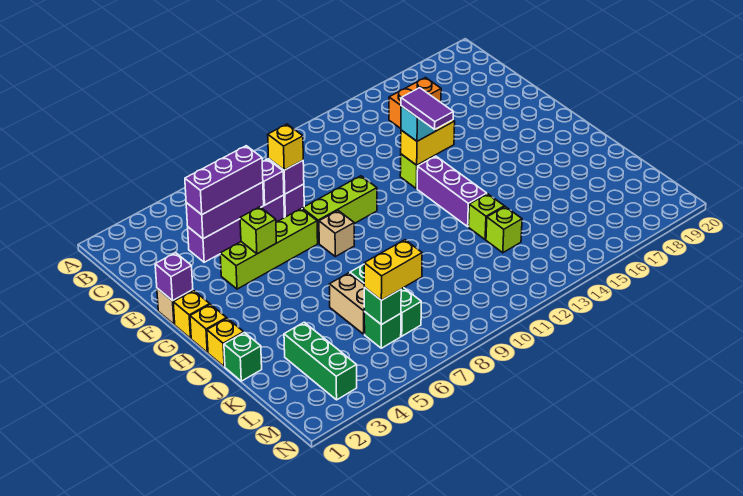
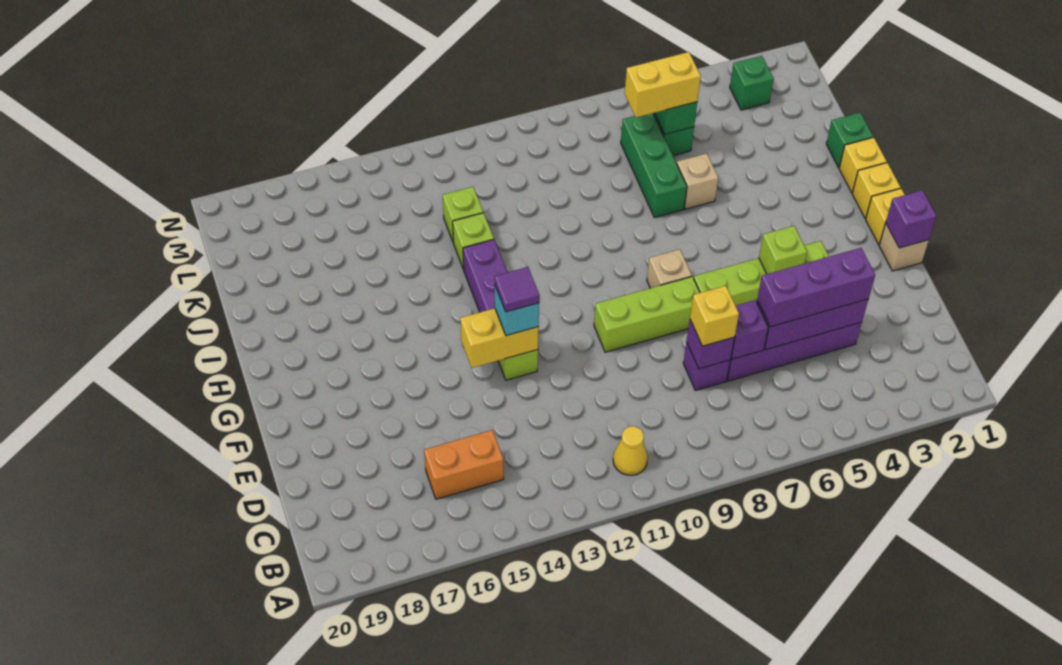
none -> yellow 1x1 cone [613,426,648,475]
purple 1x2 tile [401,88,453,129] -> purple 1x1 tile [495,267,539,312]
tan 1x2 brick [329,273,365,334] -> tan 1x1 brick [677,153,718,209]
green 1x3 brick [284,322,357,400] -> green 1x1 brick [730,56,774,110]

